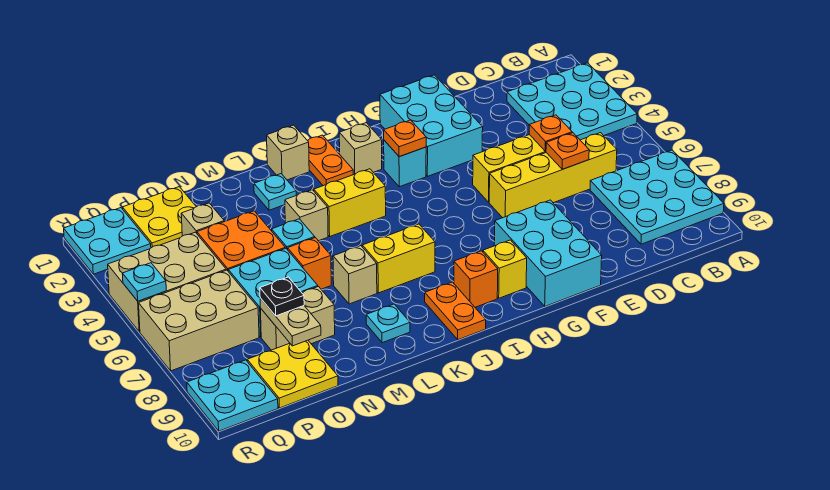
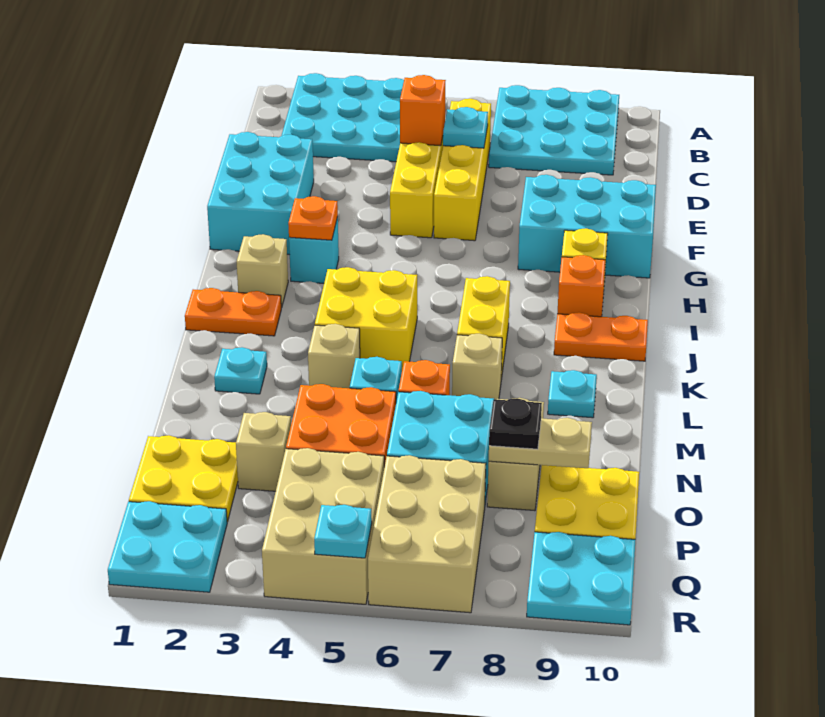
orange 1x1 plate [529,115,572,151] -> orange 1x1 brick [400,75,446,146]
orange 1x1 plate [546,133,589,169] -> cyan 1x1 plate [443,107,488,148]
cyan 2x3 brick [380,75,483,176] -> cyan 2x3 brick turned to [207,132,314,255]
yellow 1x2 brick [314,169,386,236] -> yellow 2x2 brick [315,267,417,369]
tan 1x1 brick [267,125,309,180] -> none

